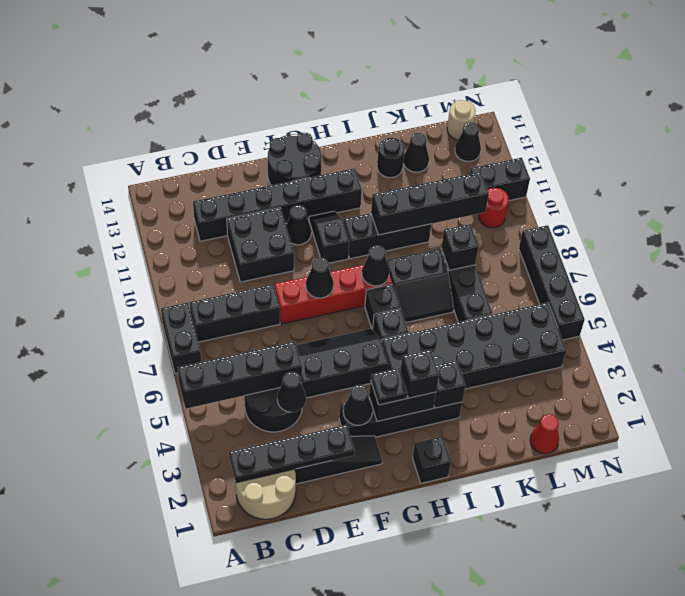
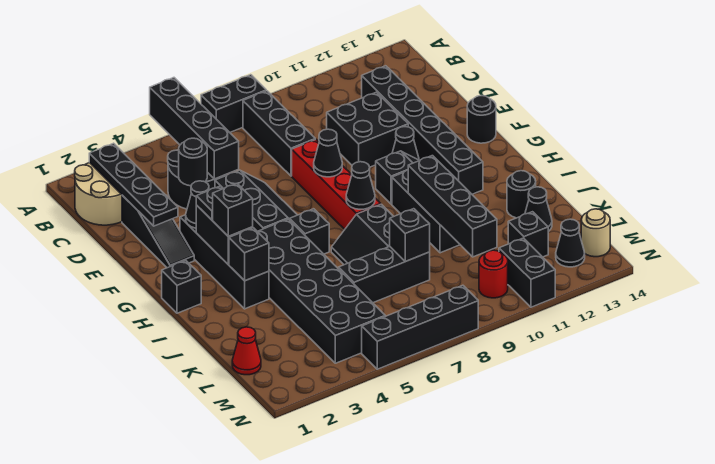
black 1x1 cone [277,372,306,412] -> black 1x1 round brick [179,138,207,186]
black 2x2 round brick [268,133,322,185] -> black 1x1 round brick [467,96,496,143]
black 1x1 brick [365,284,400,329] -> black 1x1 brick moved to [508,212,548,257]

